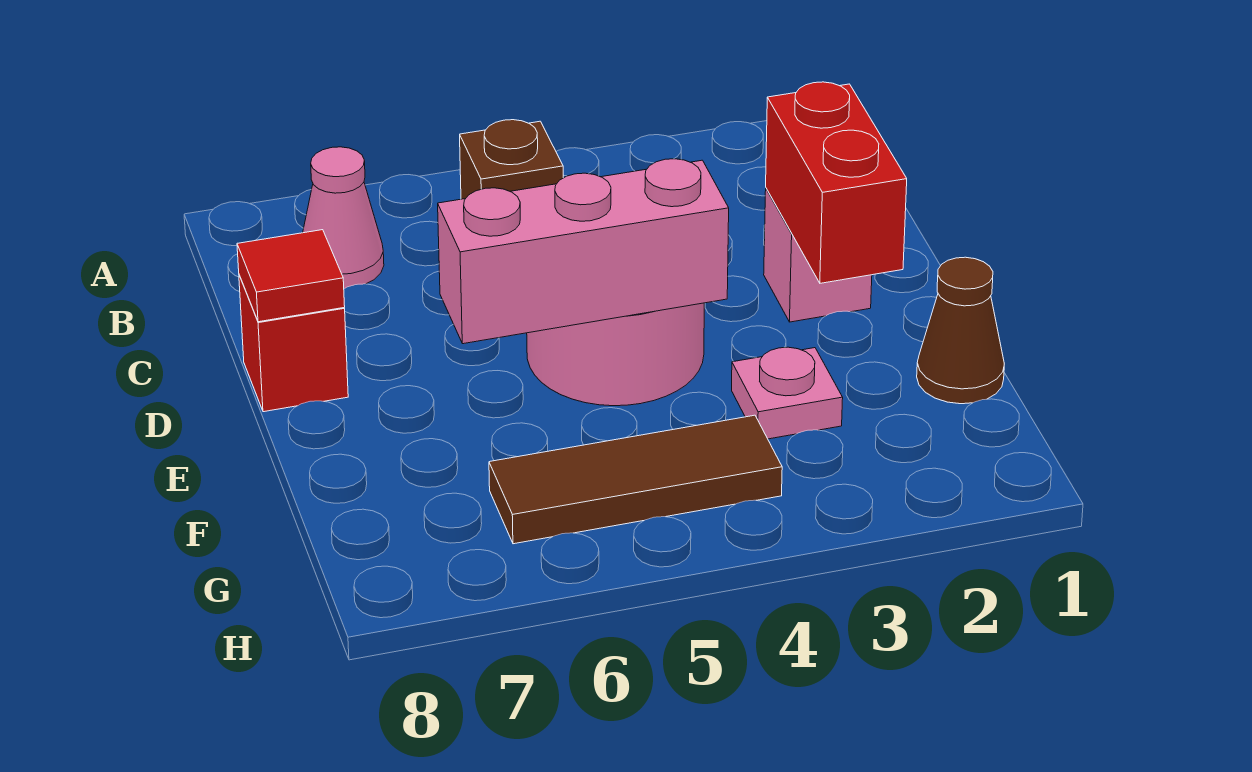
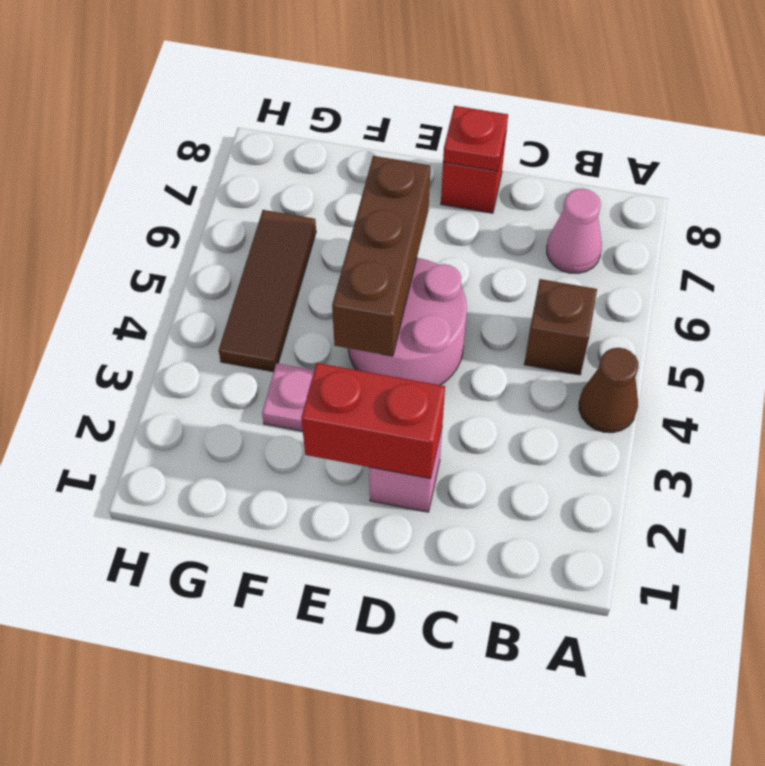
red 1x1 tile [237,230,345,322] -> red 1x1 plate [443,106,508,171]
pink 1x3 brick [438,159,729,344] -> brown 1x3 brick [332,156,430,356]
brown 1x1 cone [917,257,1004,404] -> brown 1x1 cone moved to [579,348,638,433]

